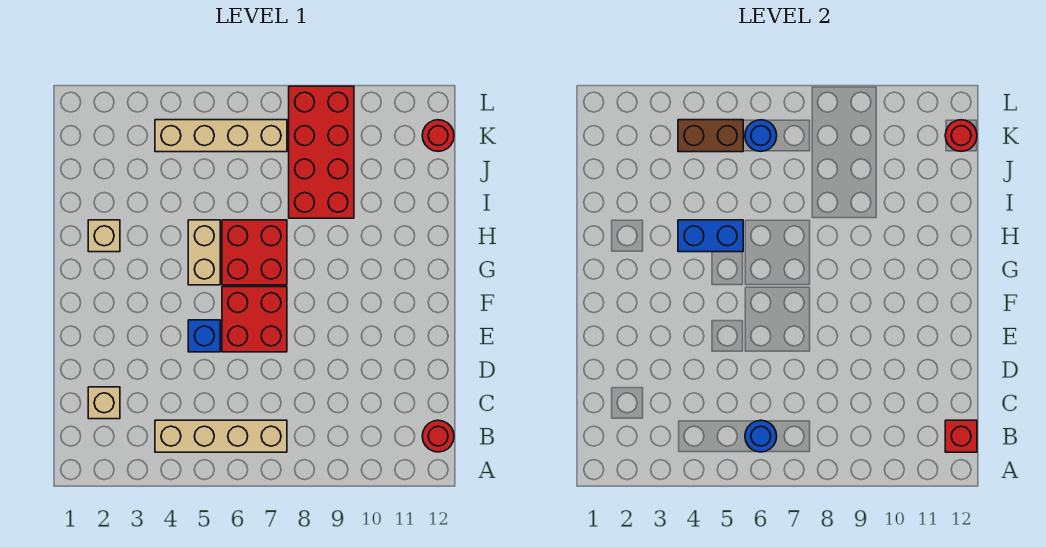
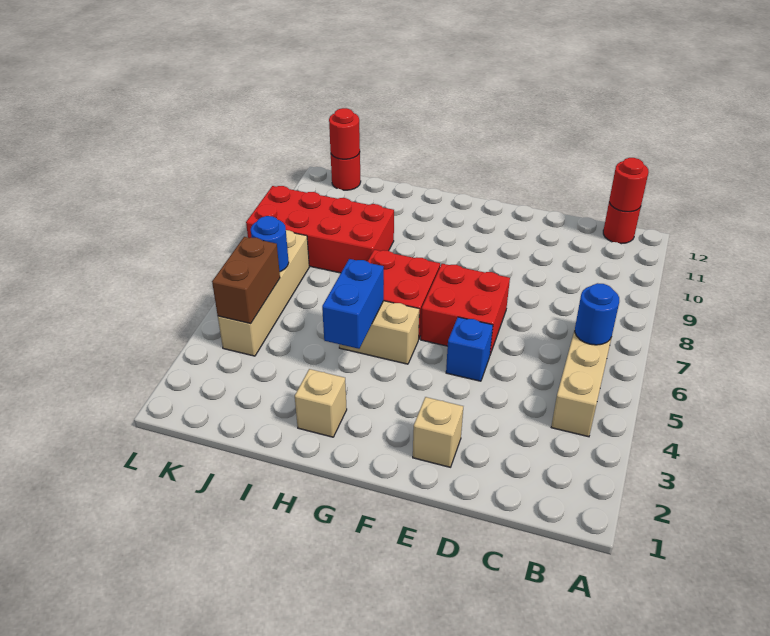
red 1x1 brick [945,420,977,452] -> red 1x1 round brick [609,158,649,212]
tan 1x1 brick [88,387,120,419] -> tan 1x1 brick moved to [413,397,463,467]

